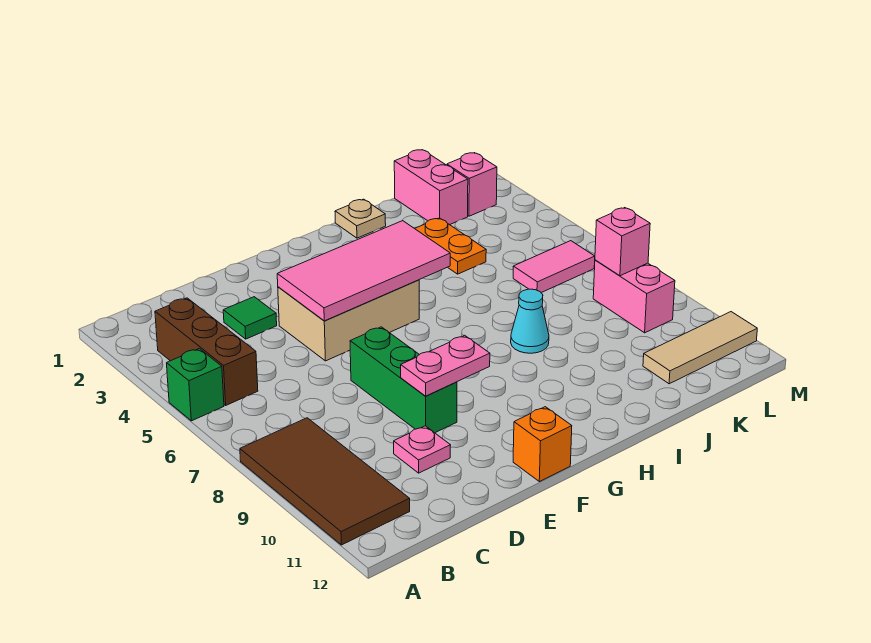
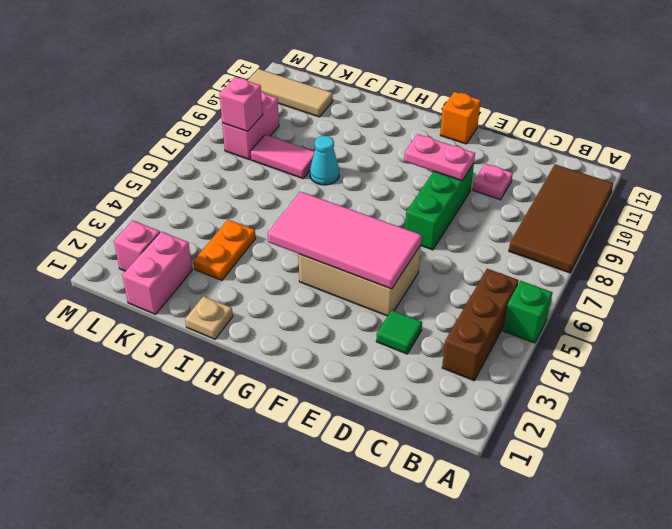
pink 1x2 tile [513,241,595,293] -> pink 1x2 tile moved to [250,135,314,178]

